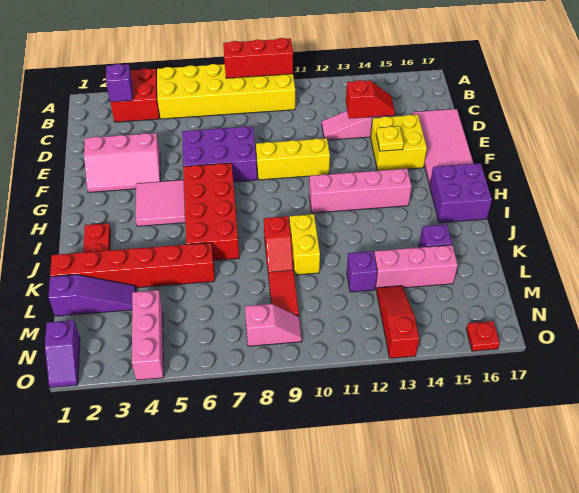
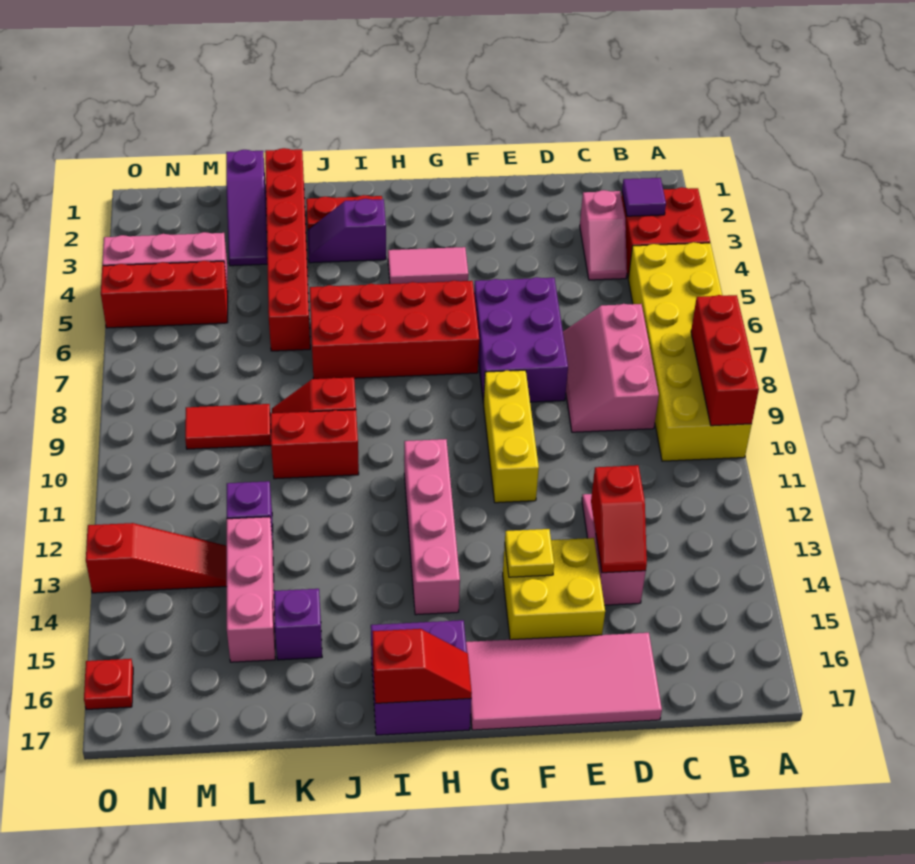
purple 1x1 brick [106,64,133,102] -> purple 1x1 tile [622,178,666,216]
pink 2x3 slope [84,133,160,192] -> pink 2x3 slope moved to [563,304,659,432]
pink 2x2 tile [136,180,185,226] -> pink 1x2 tile [388,247,468,284]
none -> red 1x2 slope [372,629,472,703]
yellow 1x2 brick [290,214,320,275] -> red 1x2 brick [271,410,359,479]
none -> red 1x3 brick [101,261,228,328]
purple 1x2 slope [45,320,80,388] -> purple 1x2 slope moved to [308,199,386,263]
pink 1x2 slope [245,304,302,346] -> pink 1x2 slope moved to [580,190,627,280]

